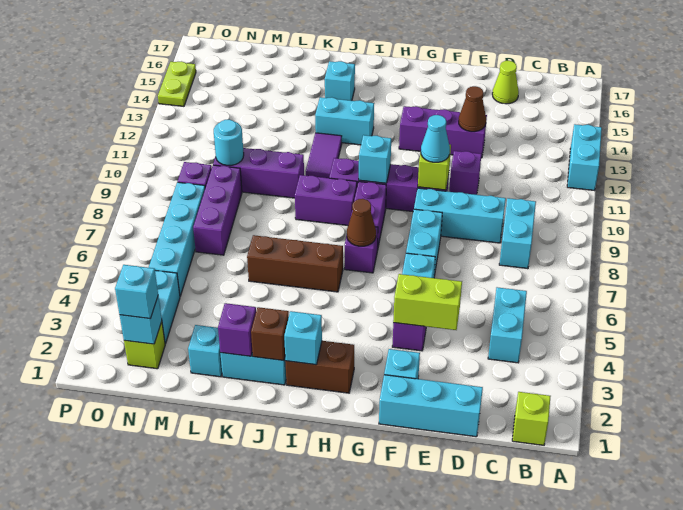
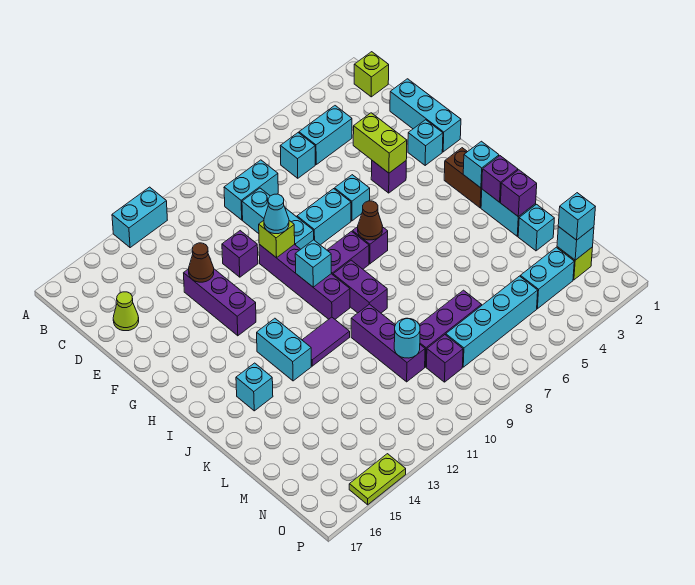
none -> cyan 1x1 brick [280,133,315,178]
brown 1x3 brick [247,235,343,292] -> none
brown 1x1 brick [251,307,289,361] -> purple 1x1 brick [482,156,518,202]

